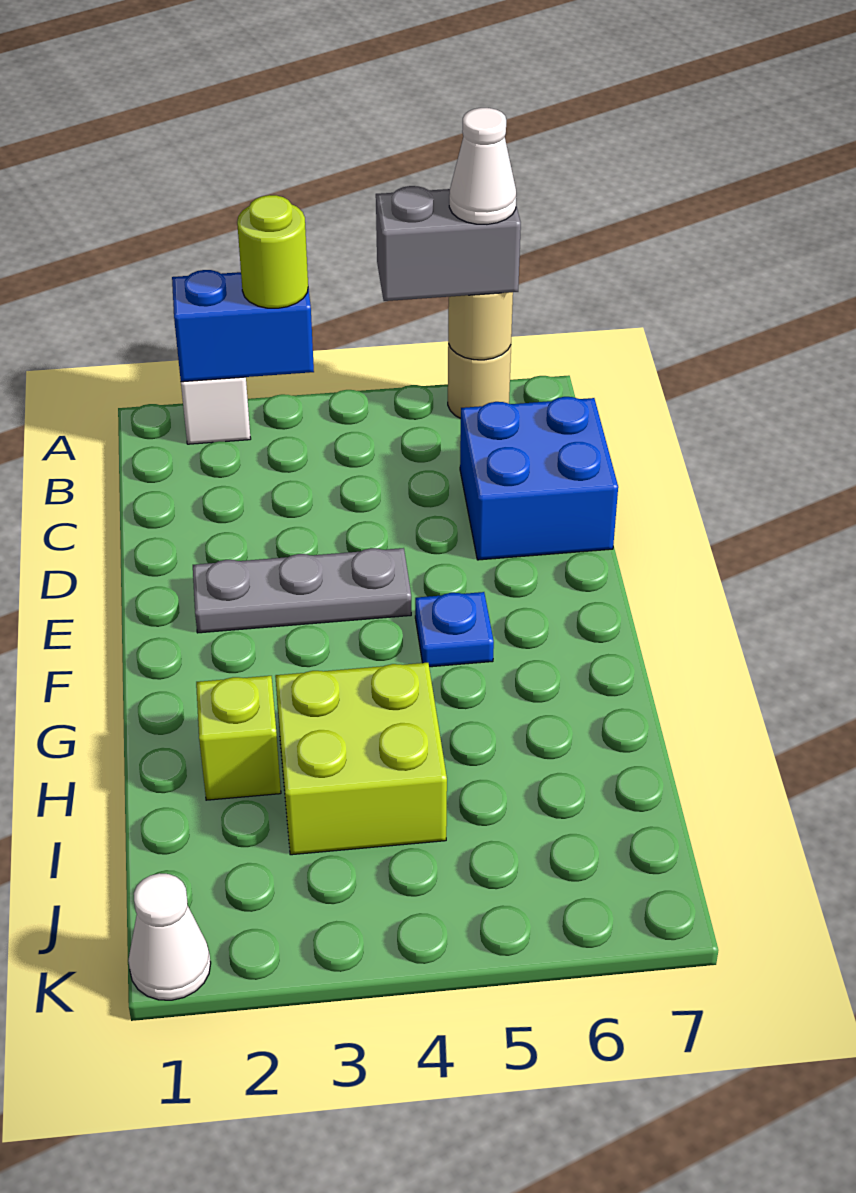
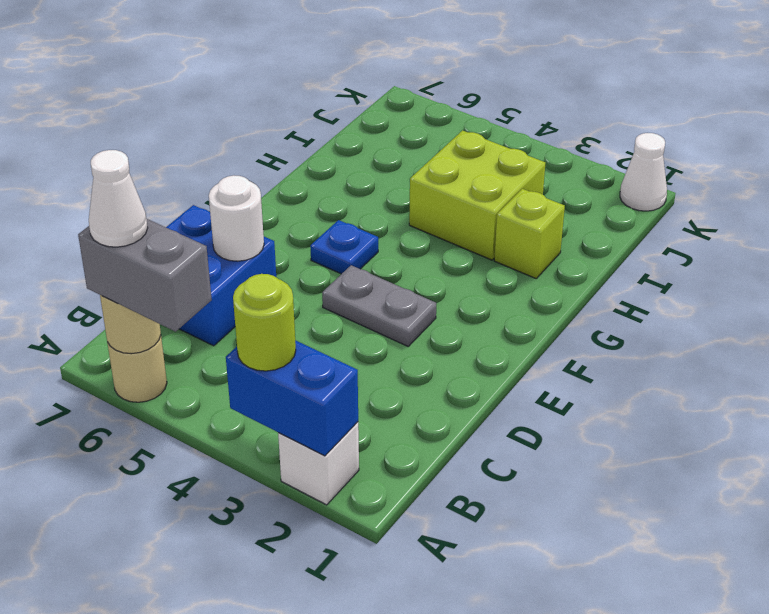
none -> white 1x1 round brick [209,175,264,261]
grey 1x3 plate [193,548,411,633] -> grey 1x2 plate [322,265,436,346]

